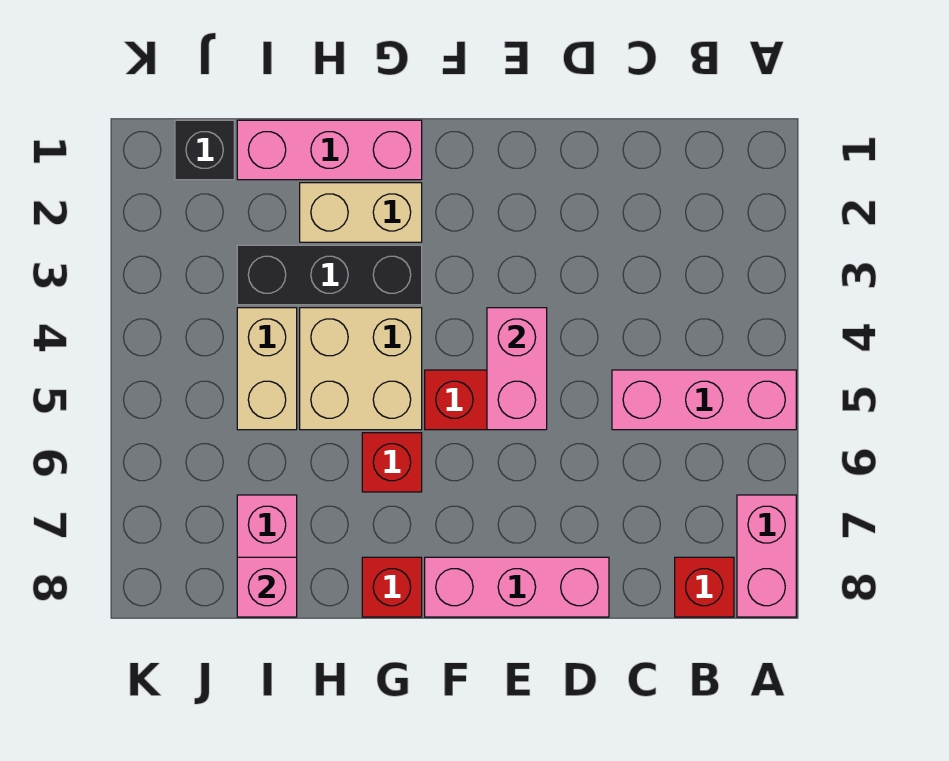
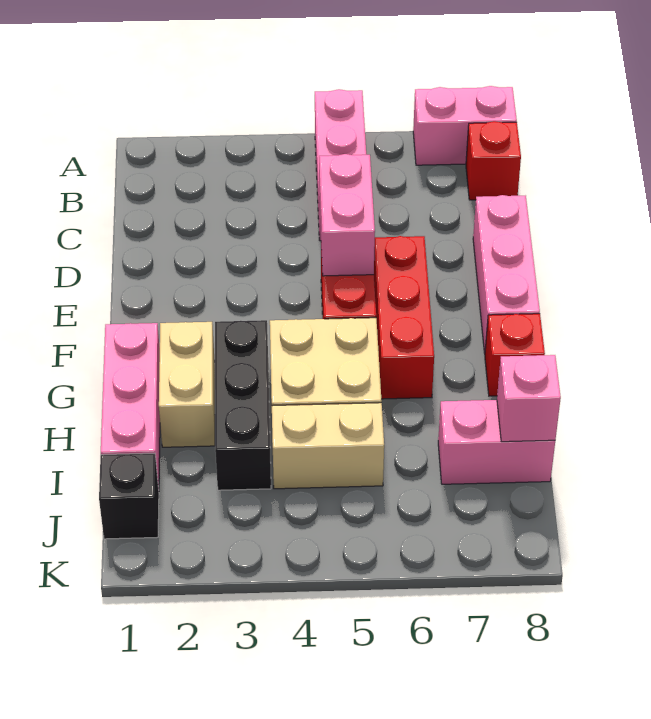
pink 1x2 brick [487,308,547,430] -> pink 1x2 brick turned to [319,154,375,276]
red 1x1 brick [362,433,422,492] -> red 1x3 brick [374,236,434,399]

